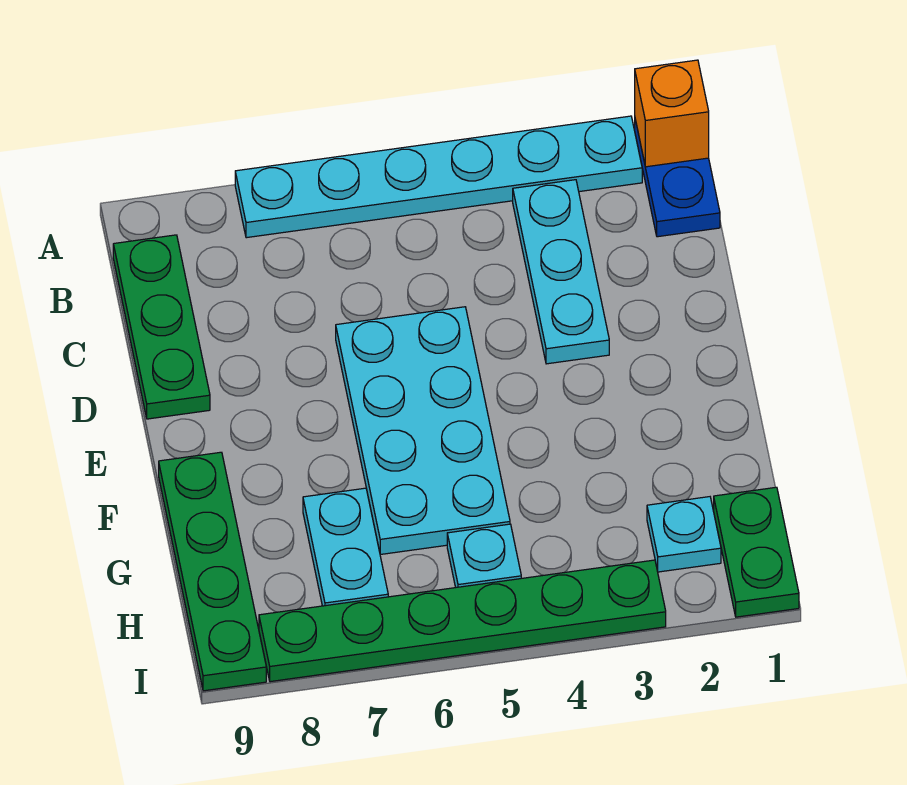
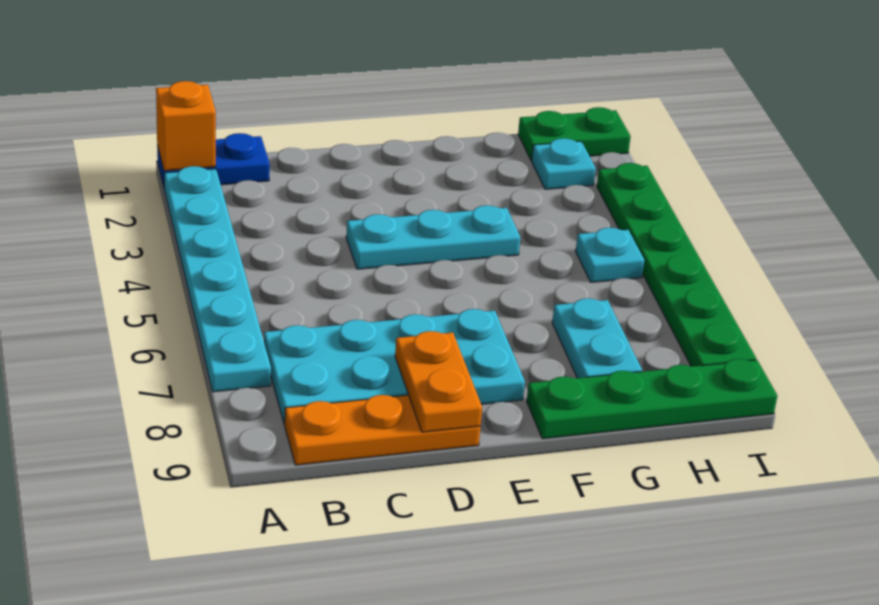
cyan 1x3 plate [513,180,609,364] -> cyan 1x3 plate moved to [346,205,520,269]
green 1x3 plate [113,235,210,419] -> orange 1x3 plate [285,395,480,465]
cyan 2x4 plate [336,307,510,554] -> cyan 2x4 plate moved to [264,309,525,425]
none -> orange 1x2 plate [395,331,482,432]
cyan 1x2 plate [303,488,388,606] -> cyan 1x2 plate turned to [552,298,642,378]

